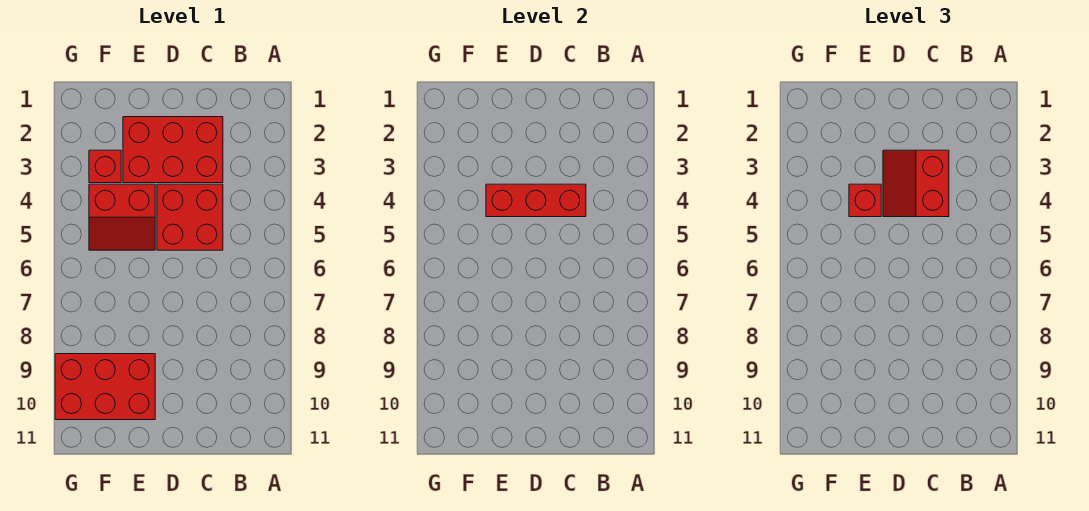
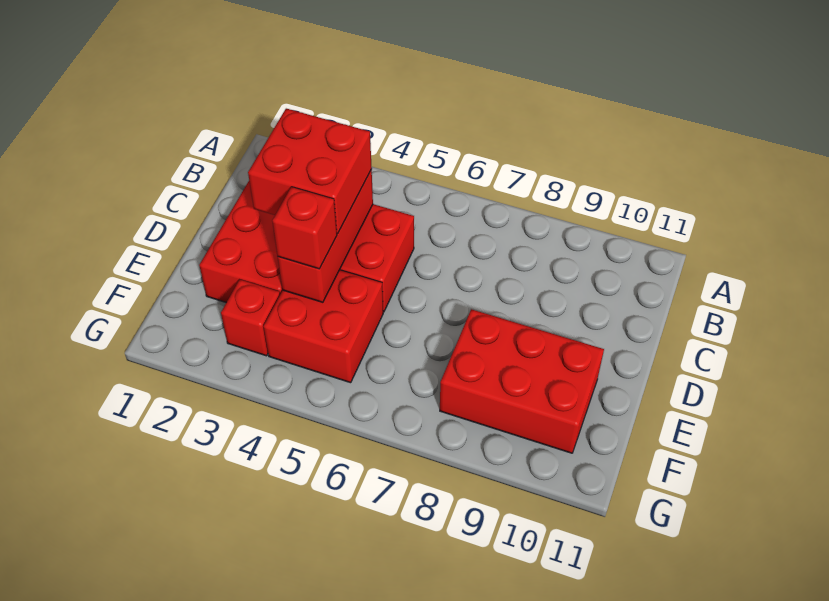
red 2x2 slope [883,150,949,217] -> red 2x2 brick [248,109,372,233]
red 2x2 slope [89,184,155,250] -> red 2x2 brick [263,270,383,383]
red 2x3 brick [55,354,155,420] -> red 2x3 brick turned to [440,309,604,453]

